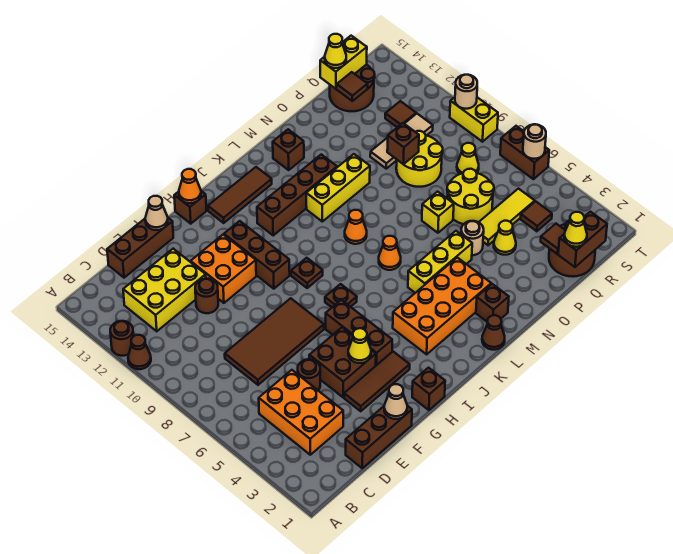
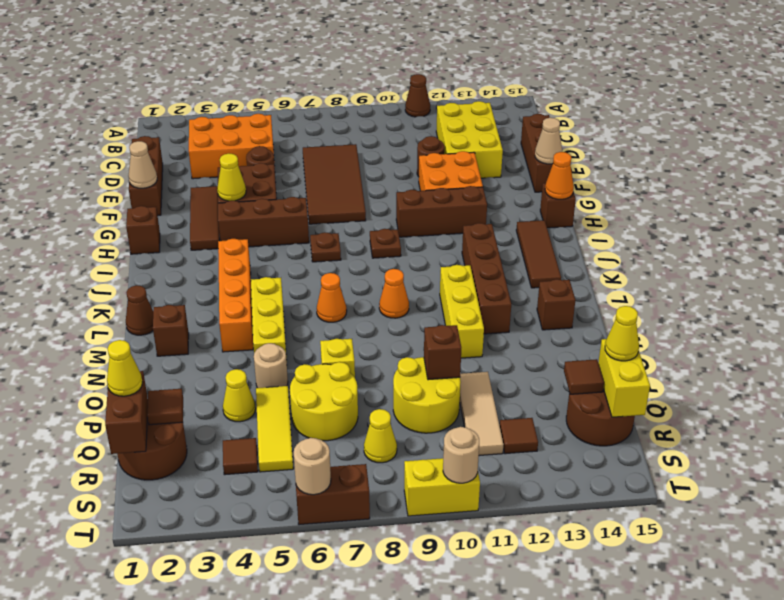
brown 1x1 round brick [110,321,133,356] -> none
orange 2x4 brick [393,258,491,354] -> orange 1x4 brick [218,239,253,352]

